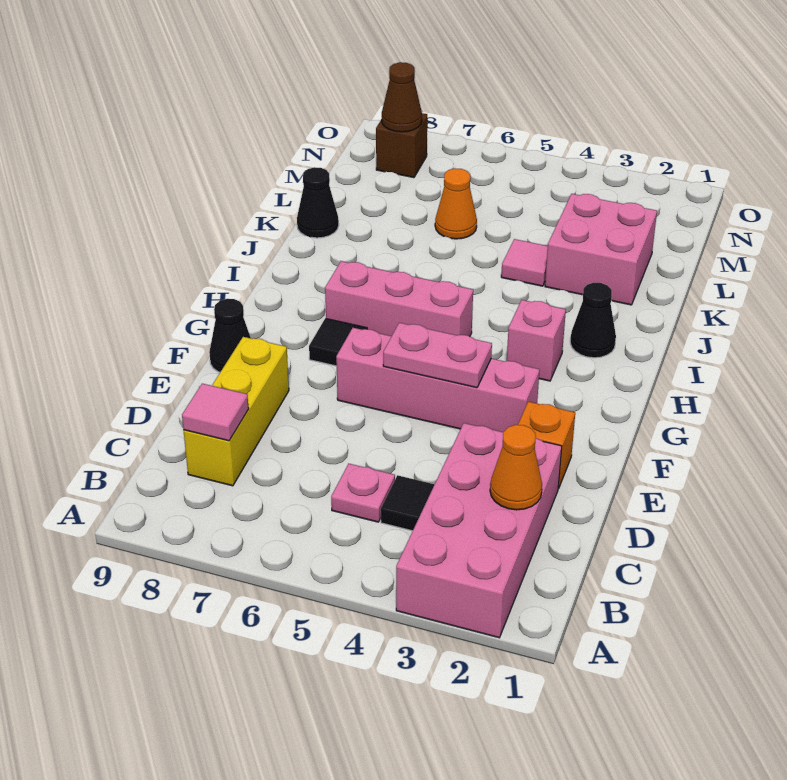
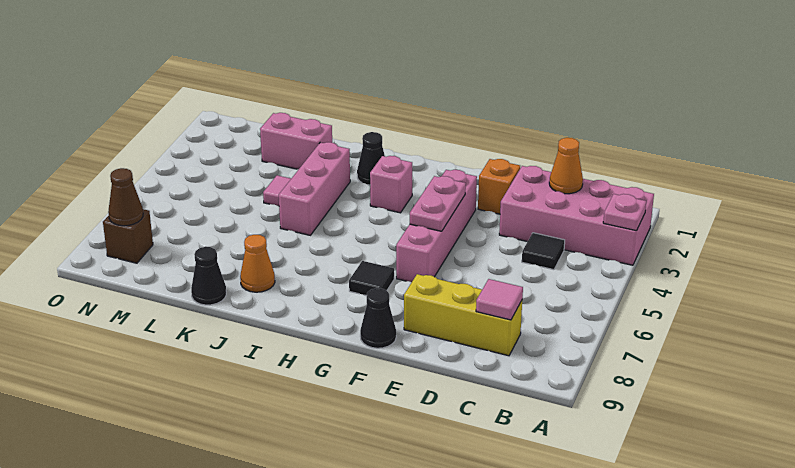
pink 1x1 plate [331,464,395,522] -> pink 1x1 plate moved to [603,194,646,231]
pink 1x3 brick [325,261,473,336] -> pink 1x3 brick moved to [279,142,350,235]
pink 2x2 brick [545,194,657,305] -> pink 1x2 brick [260,113,332,169]
orange 1x1 cone [435,168,477,239] -> orange 1x1 cone moved to [240,235,275,292]

